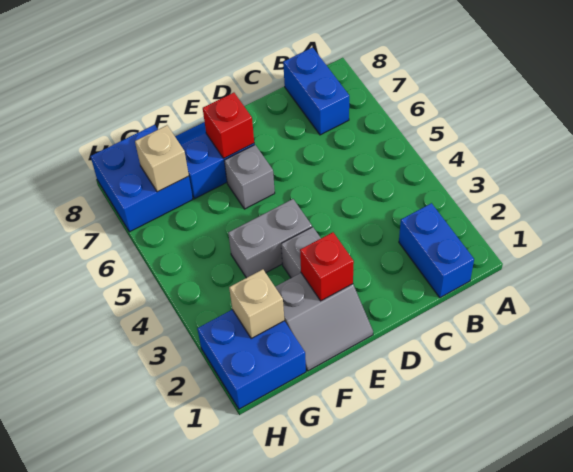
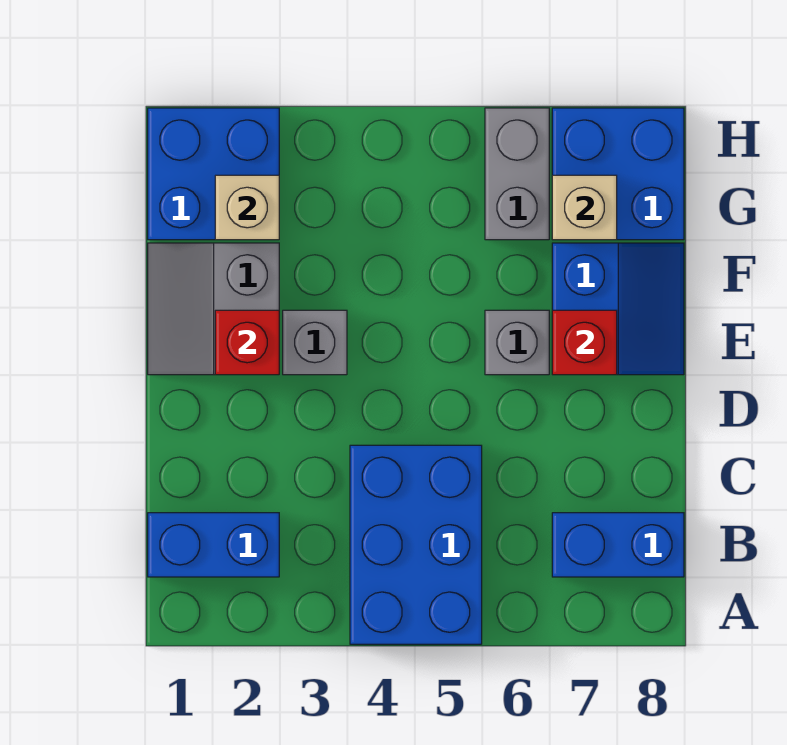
none -> blue 2x3 brick [350,445,482,644]
grey 1x2 brick [228,199,312,278] -> grey 1x2 brick moved to [485,108,549,240]

